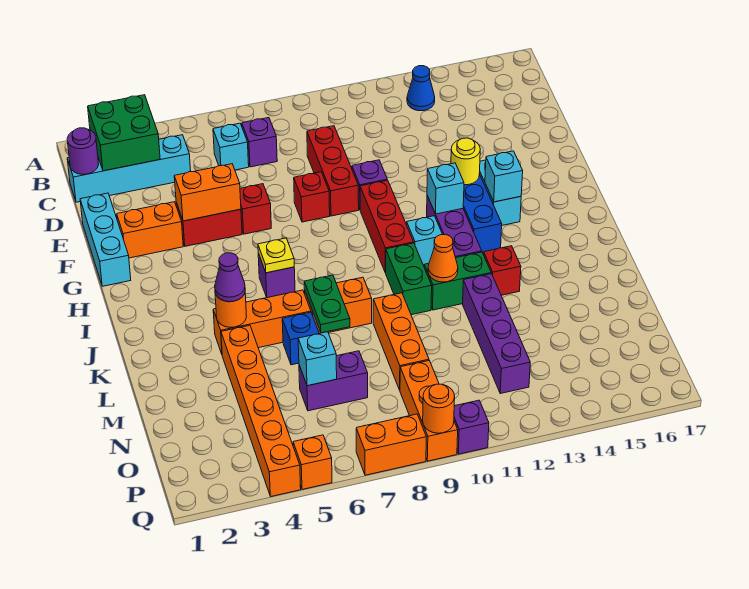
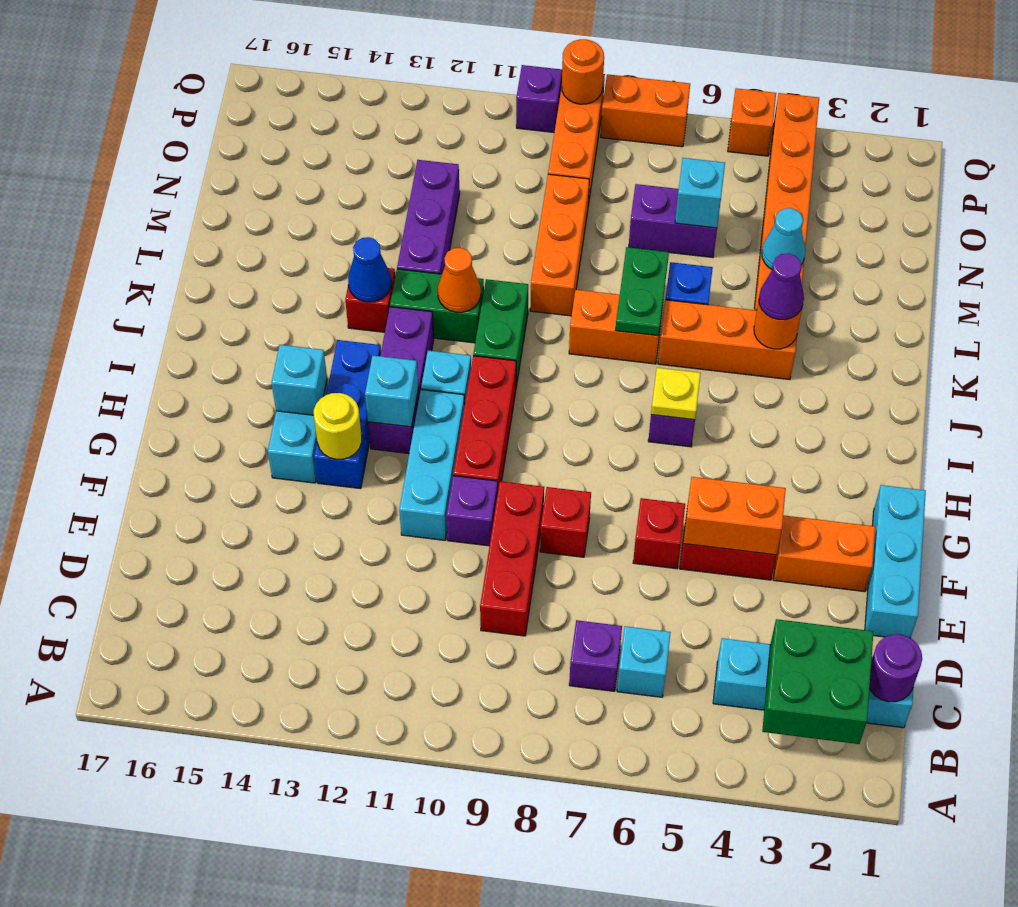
blue 1x1 cone [407,66,435,111] -> blue 1x1 cone moved to [348,237,391,302]
none -> cyan 1x3 brick [399,390,465,540]
purple 1x4 brick [463,274,530,393] -> purple 1x3 brick [397,160,460,274]
none -> cyan 1x1 cone [762,208,805,269]

